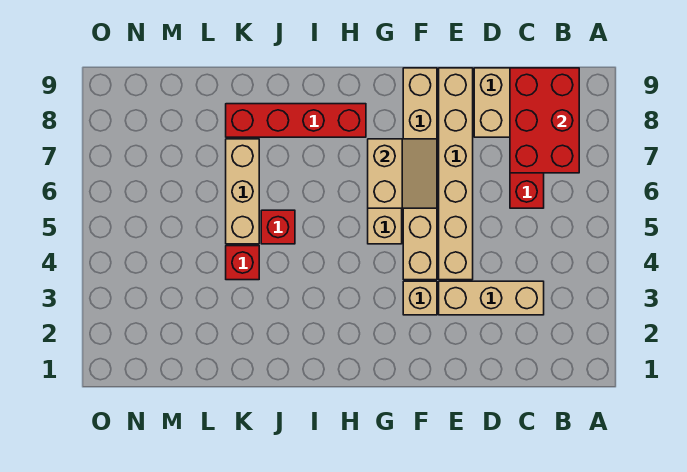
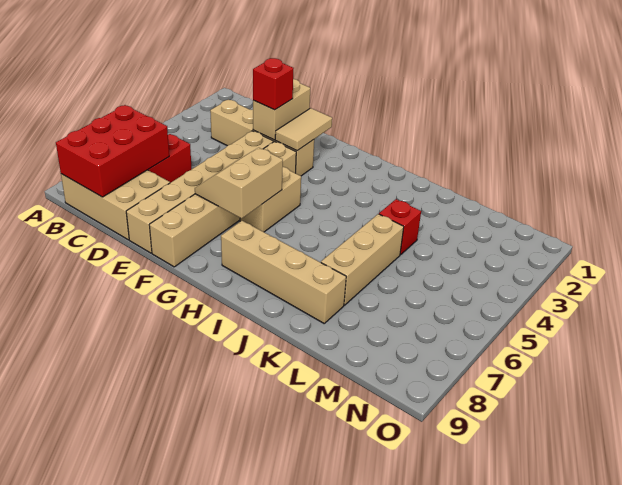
none -> tan 1x2 brick [253,79,310,140]
none -> tan 1x2 tile [275,108,332,151]
red 1x4 brick [226,104,366,137] -> tan 1x4 brick [221,221,346,323]
red 1x1 brick [261,210,295,244] -> red 1x1 brick moved to [253,58,294,110]

